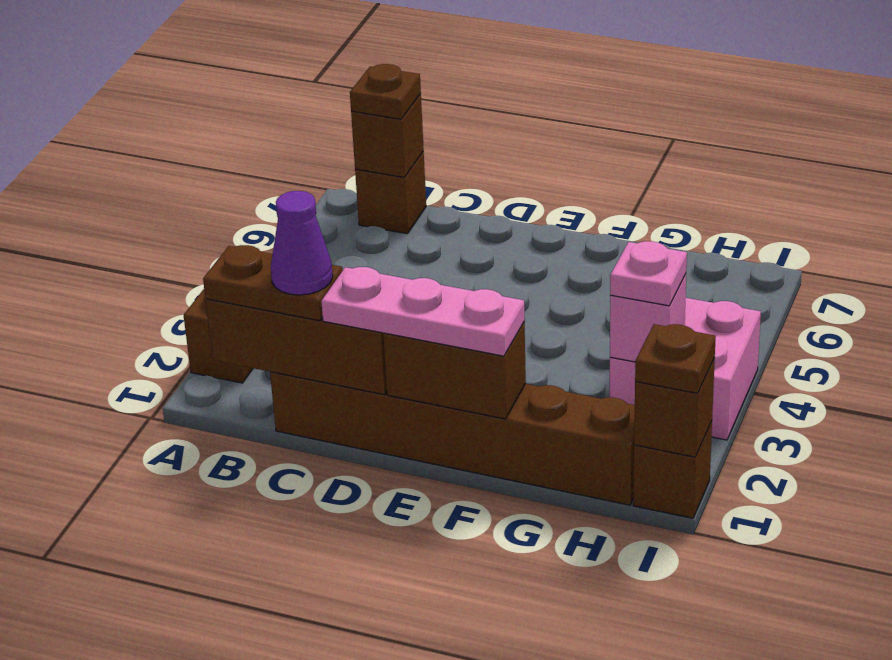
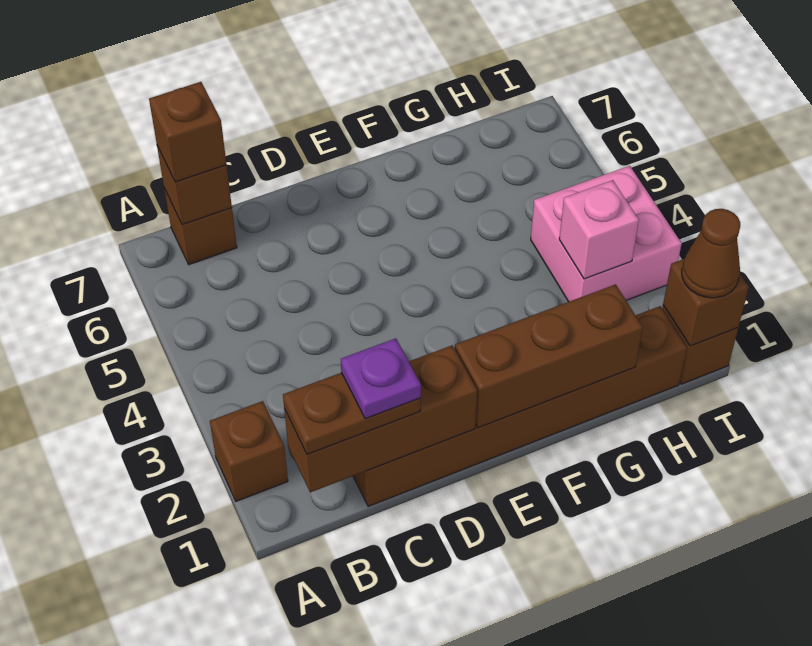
brown 1x1 plate [350,64,421,119] -> brown 1x1 brick [149,82,227,182]
purple 1x1 cone [271,191,333,295] -> purple 1x1 plate [341,338,421,419]
pink 1x3 plate [321,267,525,356] -> none
brown 1x2 brick [383,322,526,419] -> brown 1x3 brick [455,284,643,428]
pink 1x1 plate [610,241,687,306] -> none
brown 1x1 plate [635,324,716,393] -> brown 1x1 cone [682,209,740,298]

